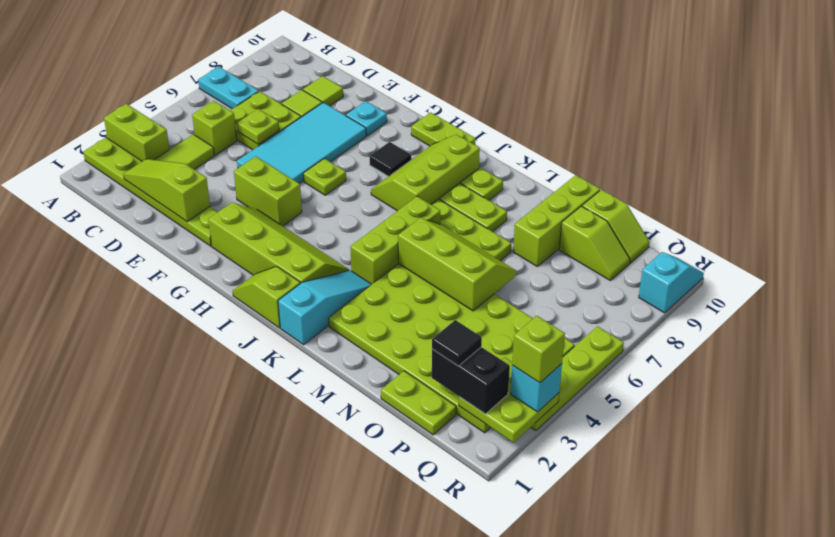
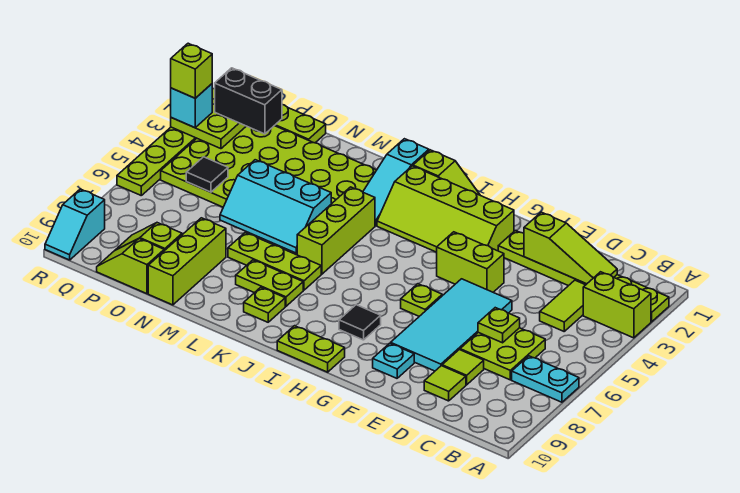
lime 1x1 brick [192,101,237,155] -> none
lime 2x3 slope [371,134,480,211] -> none
lime 2x3 slope [398,218,516,311] -> cyan 2x3 slope [220,160,331,253]
black 1x1 tile [432,320,482,366] -> black 1x1 tile moved to [186,157,228,192]

